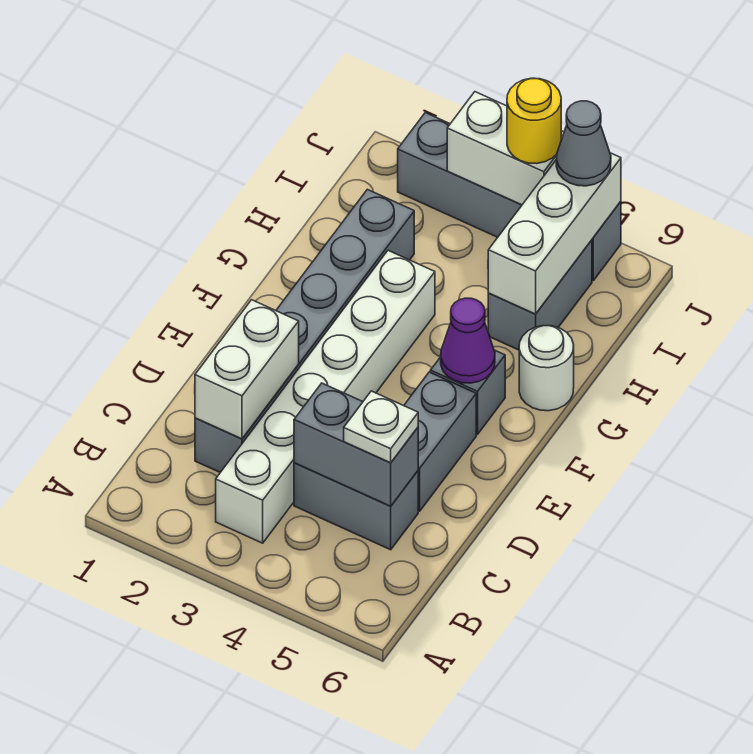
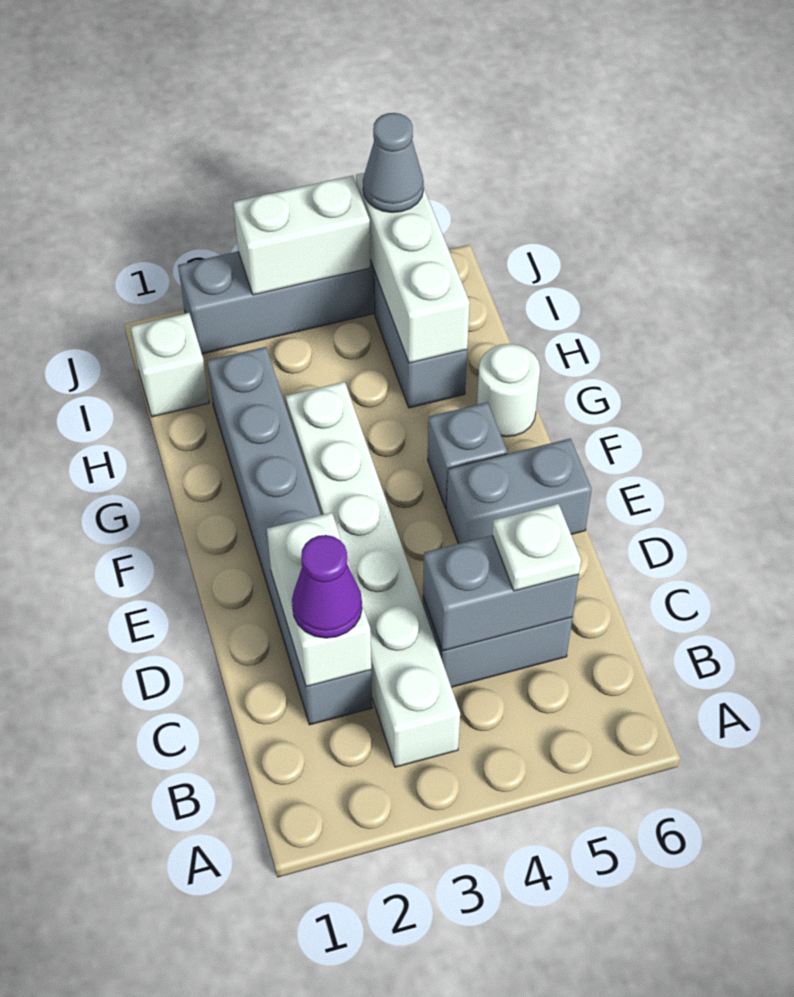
grey 1x2 brick [404,372,476,511] -> grey 1x2 brick turned to [446,439,592,544]
purple 1x1 cone [441,298,495,383] -> purple 1x1 cone moved to [292,535,362,638]
none -> white 1x1 brick [130,313,209,417]
yellow 1x1 round brick [507,78,561,164] -> none

